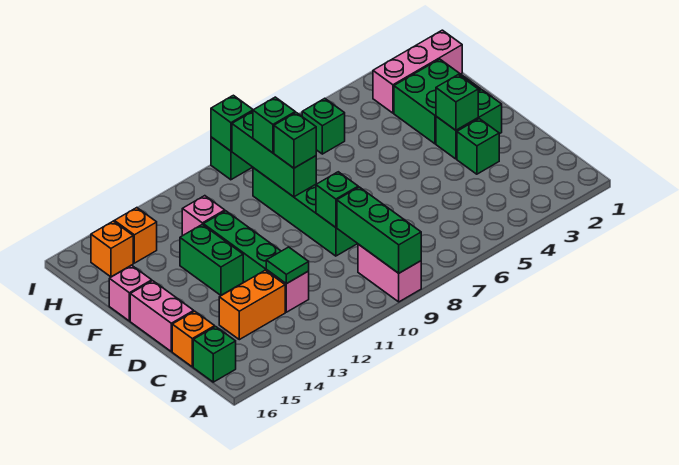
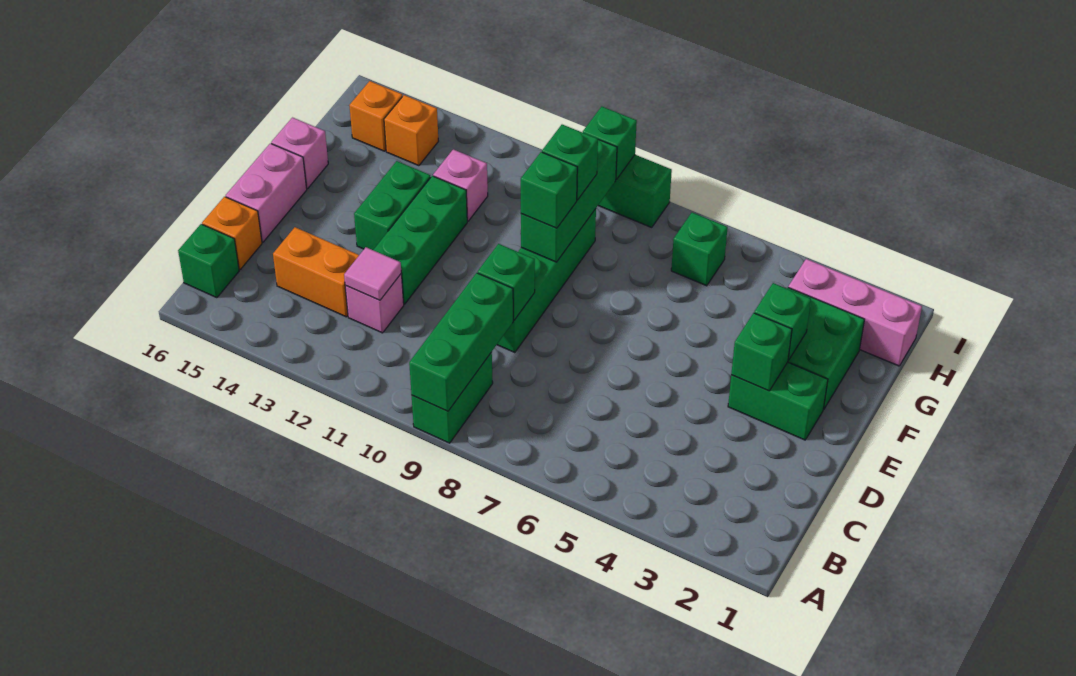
pink 1x2 brick [358,244,421,302] -> green 1x2 brick [412,352,493,443]
green 1x1 tile [266,247,309,284] -> pink 1x1 tile [344,247,401,300]
green 1x1 brick [457,119,499,174] -> green 1x1 brick moved to [754,283,811,360]

